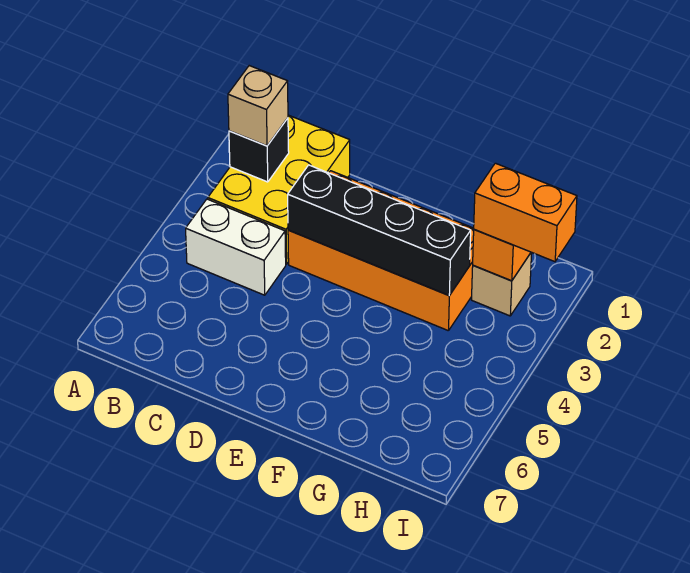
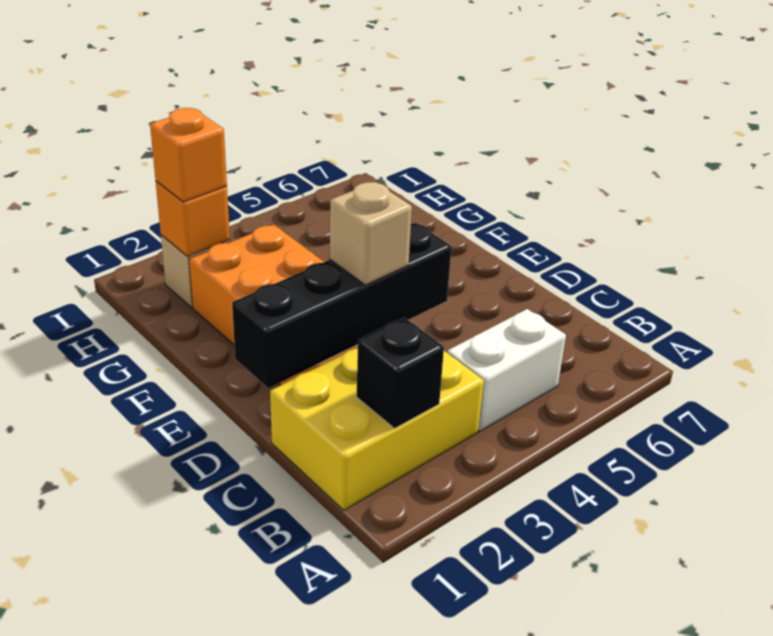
tan 1x1 brick [228,66,288,146] -> tan 1x1 brick moved to [330,182,412,285]
white 1x2 brick [186,199,286,295] -> white 1x2 brick turned to [447,309,566,431]
black 1x4 brick [288,165,471,295] -> black 1x4 brick turned to [232,223,452,388]
orange 1x2 brick [474,163,577,262] -> orange 1x1 brick [150,108,227,202]

